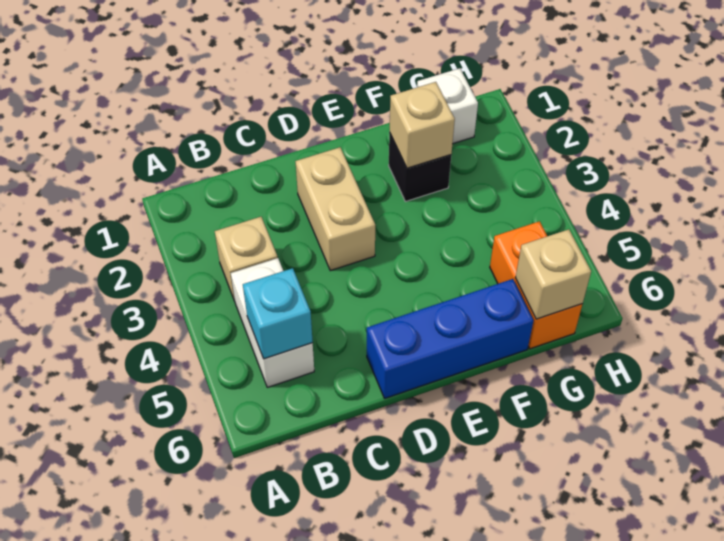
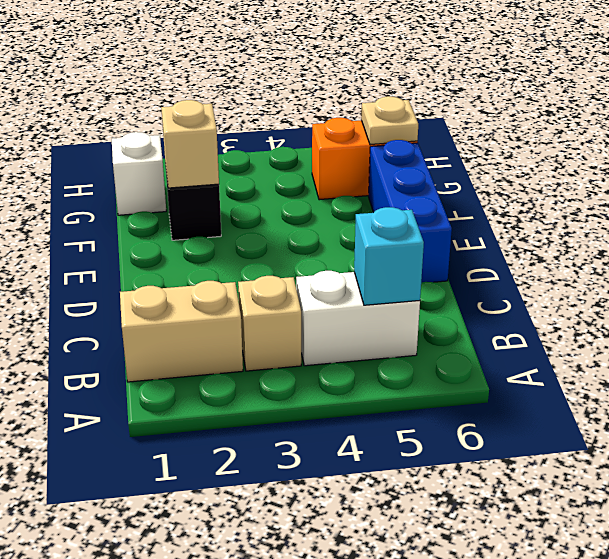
tan 1x2 brick [295,147,375,271] -> tan 1x2 brick moved to [120,281,243,382]
tan 1x1 brick [515,229,591,319] -> tan 1x1 plate [361,96,418,145]

